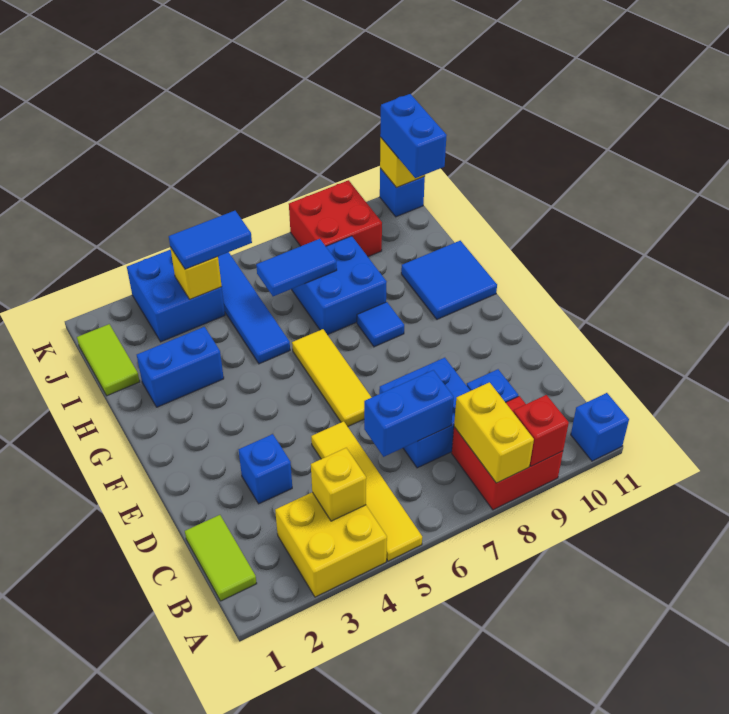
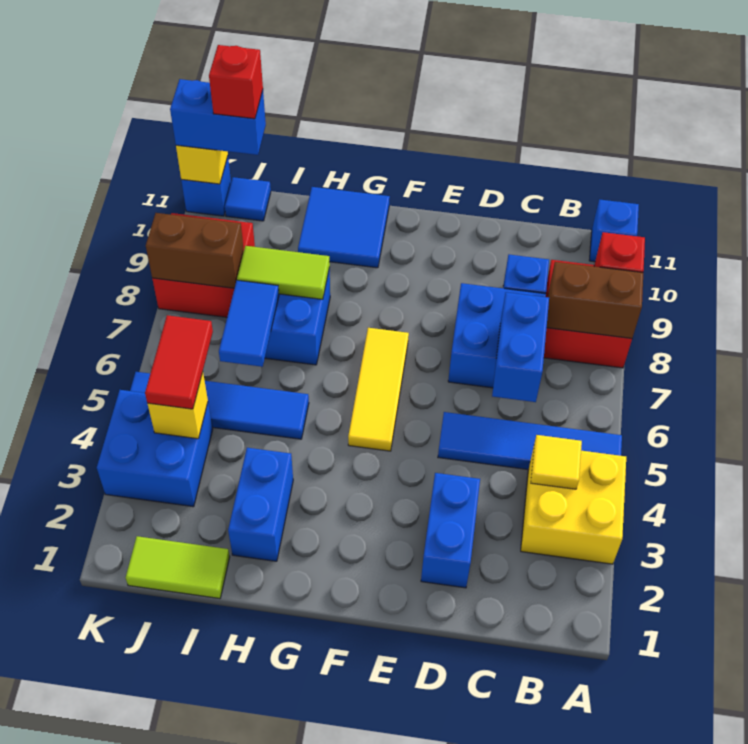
yellow 1x4 tile [311,421,422,561] -> blue 1x4 tile [438,412,622,469]
yellow 1x2 brick [454,382,534,483] -> brown 1x2 brick [547,262,643,338]
lime 1x2 tile [185,515,257,601] -> lime 1x2 tile moved to [237,246,330,299]
yellow 1x1 brick [311,448,366,521] -> yellow 1x1 tile [531,435,582,489]
blue 1x1 brick [239,434,292,504] -> blue 1x2 brick [421,473,480,588]
yellow 1x3 tile [292,329,372,427] -> yellow 1x3 tile turned to [348,328,409,451]
blue 1x1 tile [357,302,404,347] -> blue 1x1 tile moved to [225,177,271,221]
blue 1x2 tile [169,211,252,269] -> red 1x2 tile [145,315,213,409]
none -> brown 1x2 brick [146,213,244,288]
none -> red 1x1 brick [209,45,263,119]

